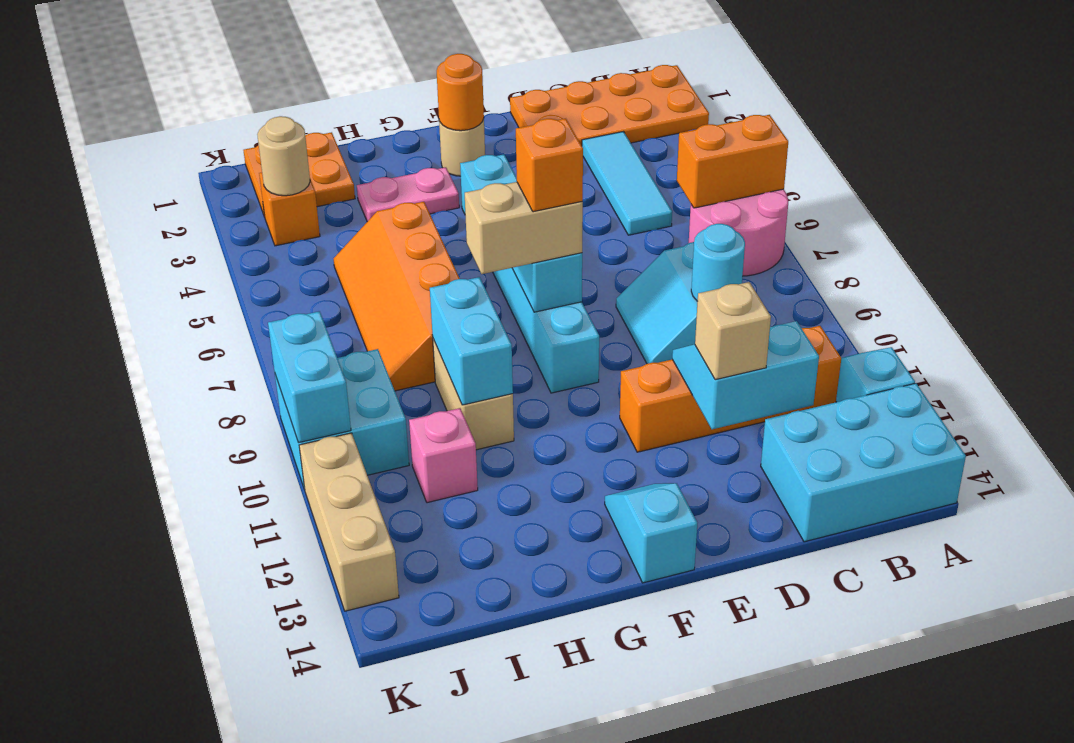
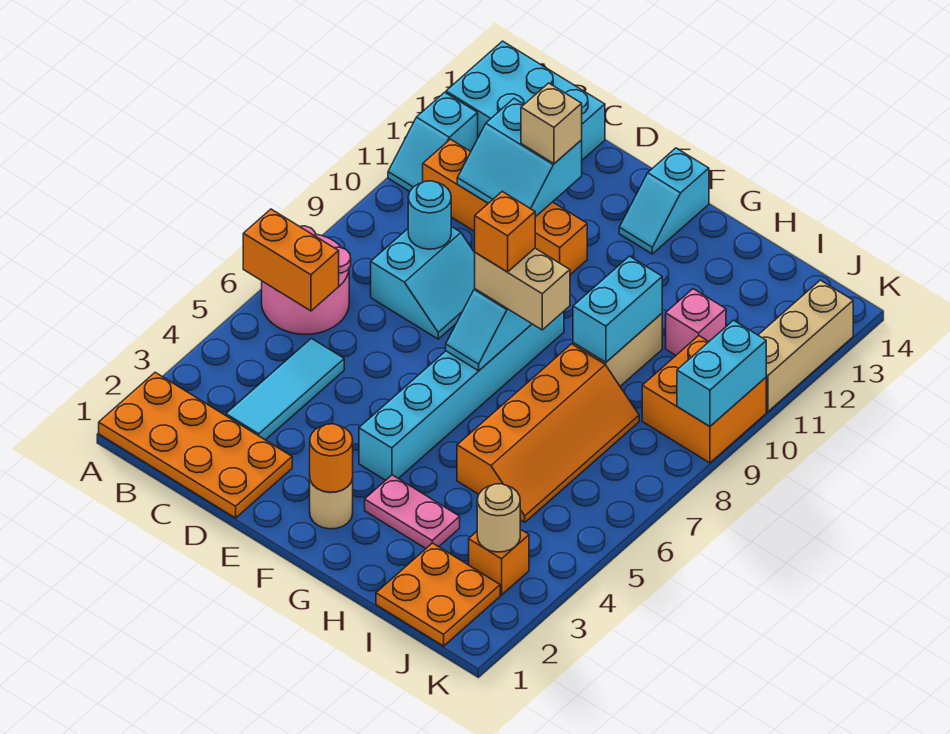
cyan 2x2 brick [275,349,409,490] -> orange 2x2 brick [642,336,766,463]

